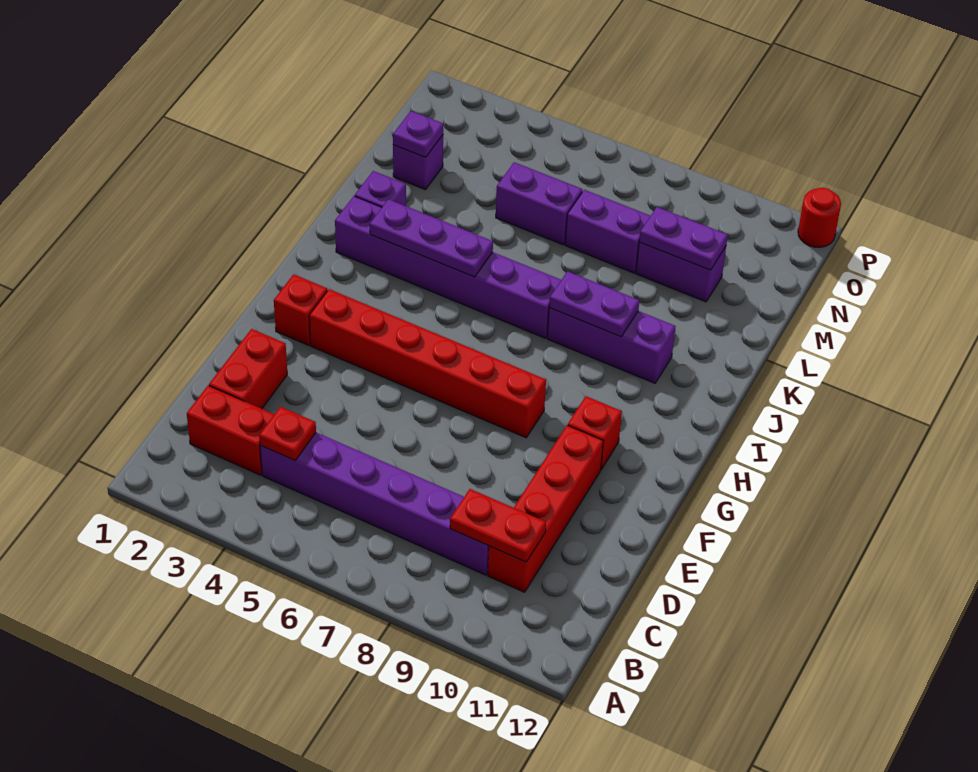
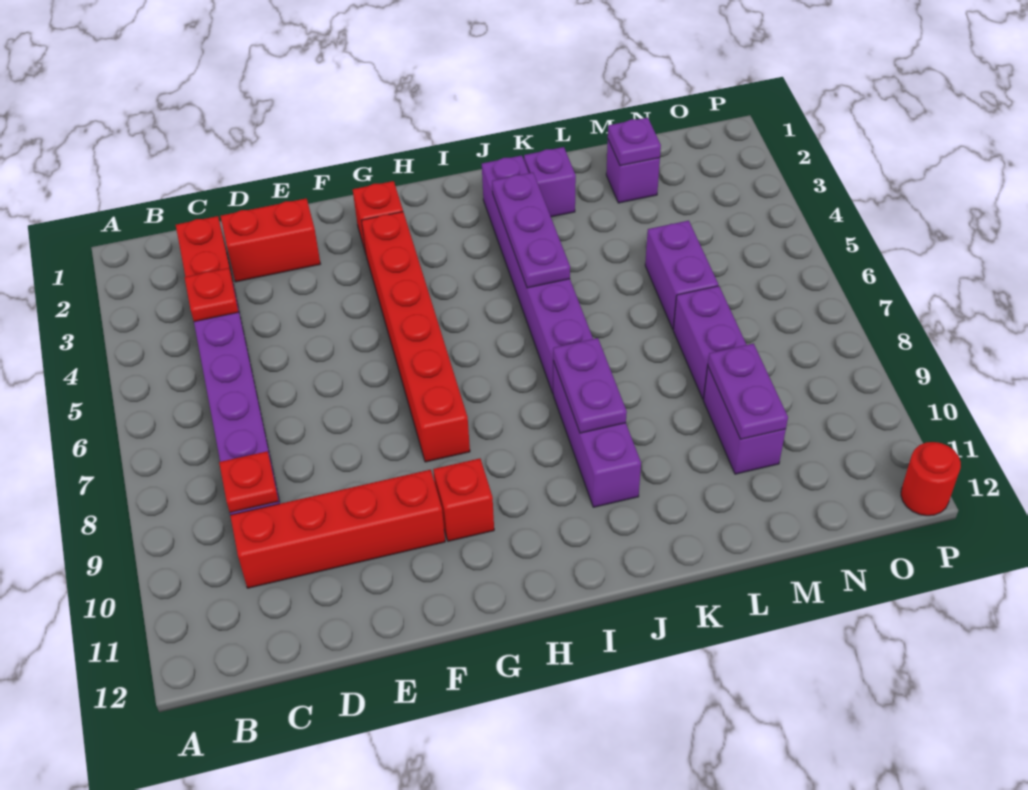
red 1x2 plate [450,489,546,562] -> red 1x1 plate [219,451,279,512]

